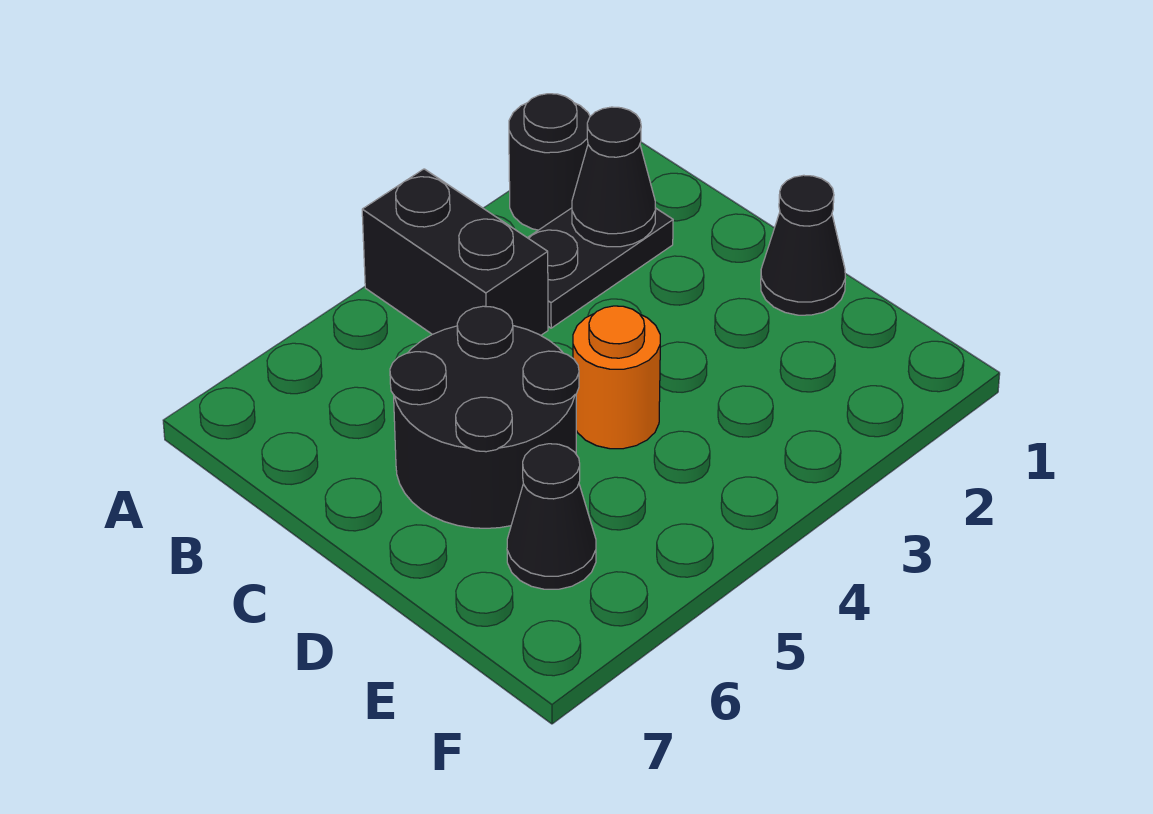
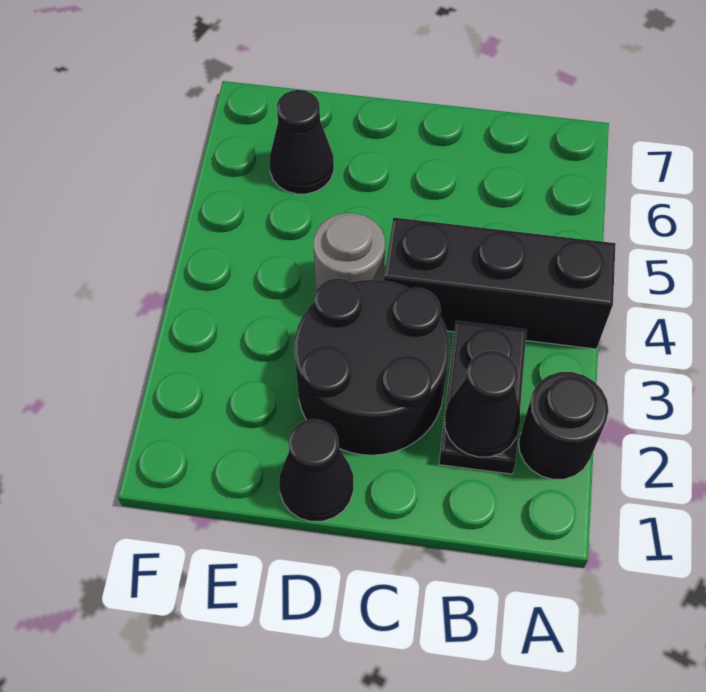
black 1x2 brick [362,169,548,335] -> black 1x3 brick [384,218,616,349]
black 2x2 round brick [390,306,579,528] -> black 2x2 round brick moved to [294,278,450,455]
orange 1x1 round brick [573,306,660,449] -> grey 1x1 round brick [314,213,385,291]

